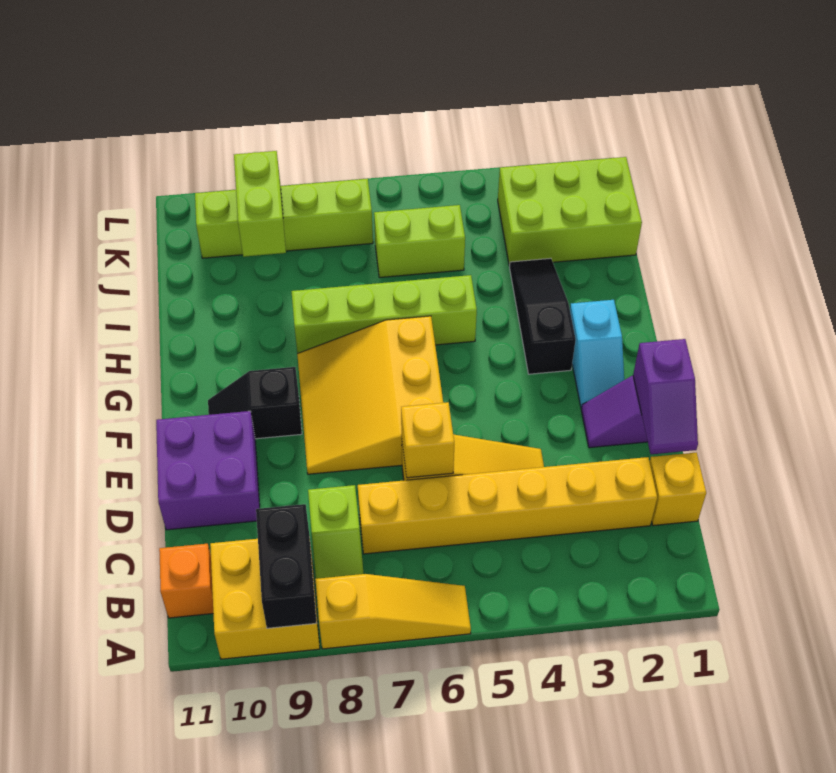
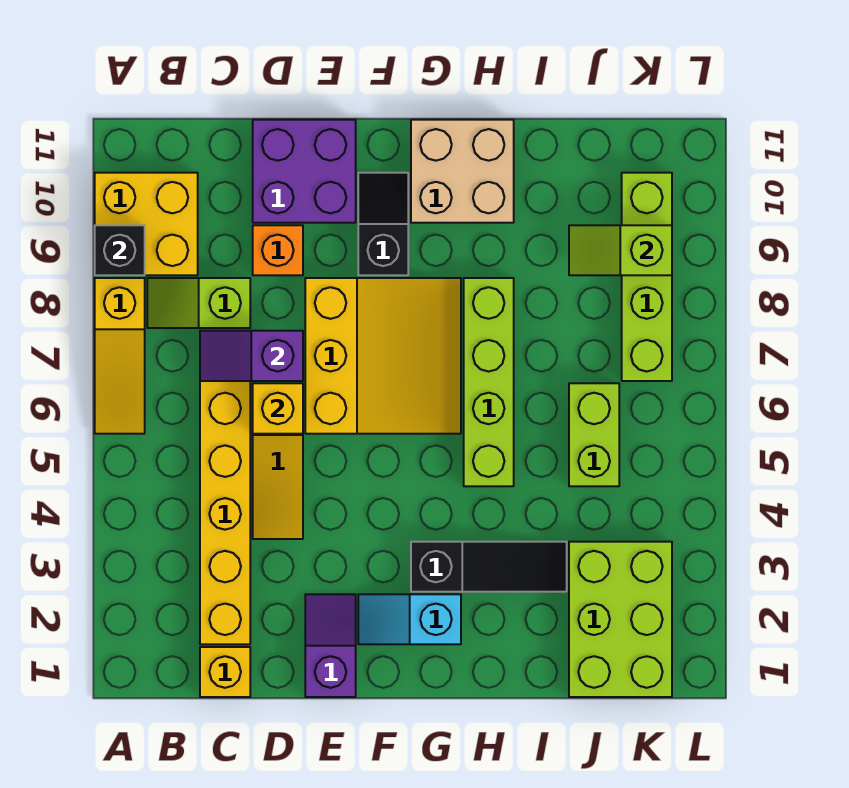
black 1x2 brick [256,504,317,628] -> black 1x1 brick [95,225,145,275]
orange 1x1 brick [159,544,213,618] -> orange 1x1 brick moved to [253,225,303,275]
purple 1x2 slope [633,339,698,454] -> purple 1x2 slope moved to [200,331,303,381]
yellow 3x3 slope [297,316,443,474] -> yellow 3x3 slope turned to [305,278,461,434]
none -> tan 2x2 brick [411,120,514,223]
lime 1x2 brick [234,151,286,257] -> lime 1x2 slope [569,225,672,275]

